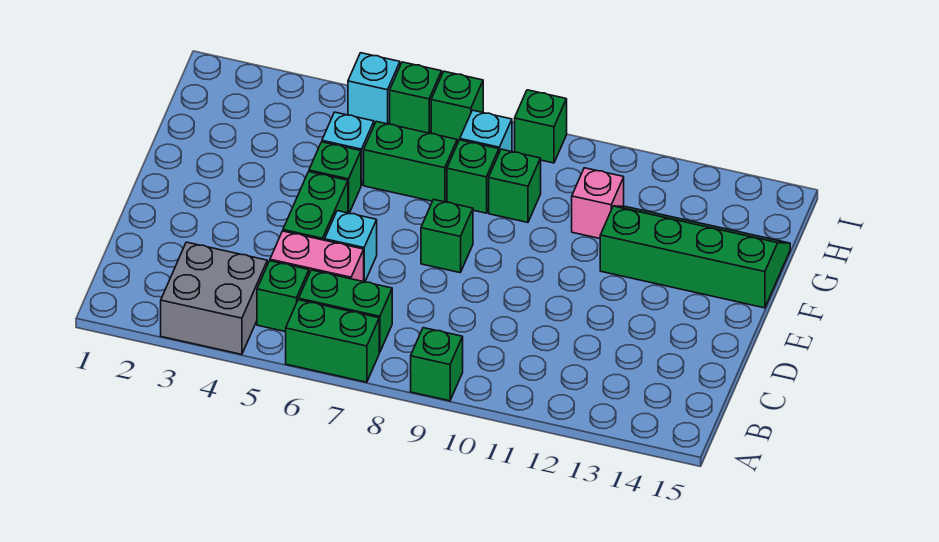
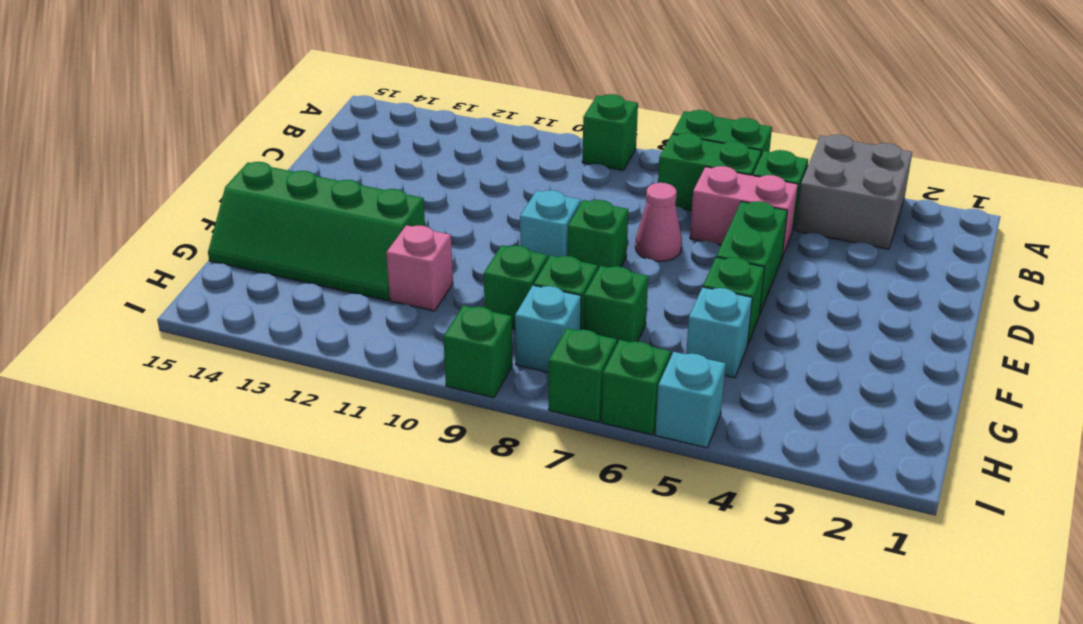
cyan 1x1 brick [325,211,377,282] -> cyan 1x1 brick moved to [520,190,581,258]
none -> pink 1x1 cone [635,183,682,262]
green 1x2 brick [364,122,457,202] -> green 1x1 brick [584,266,648,343]

